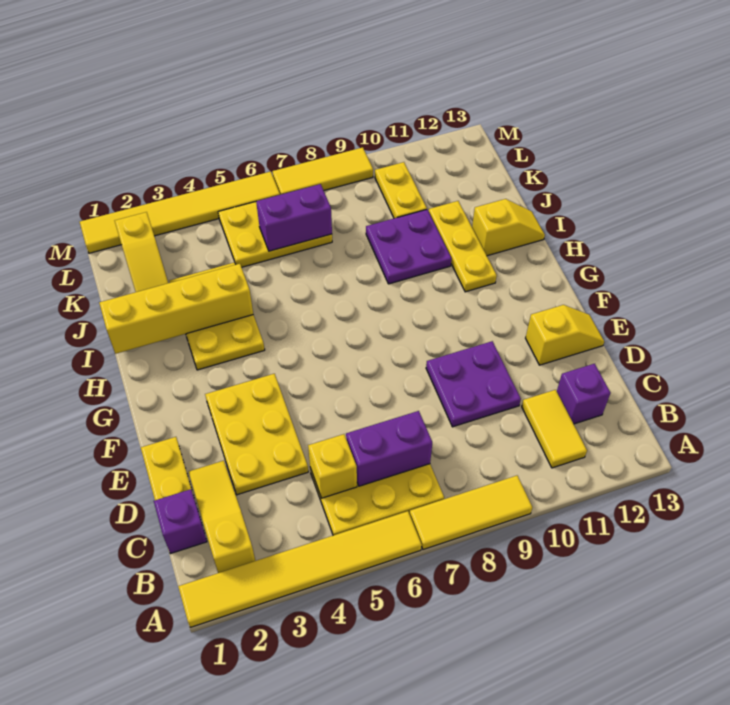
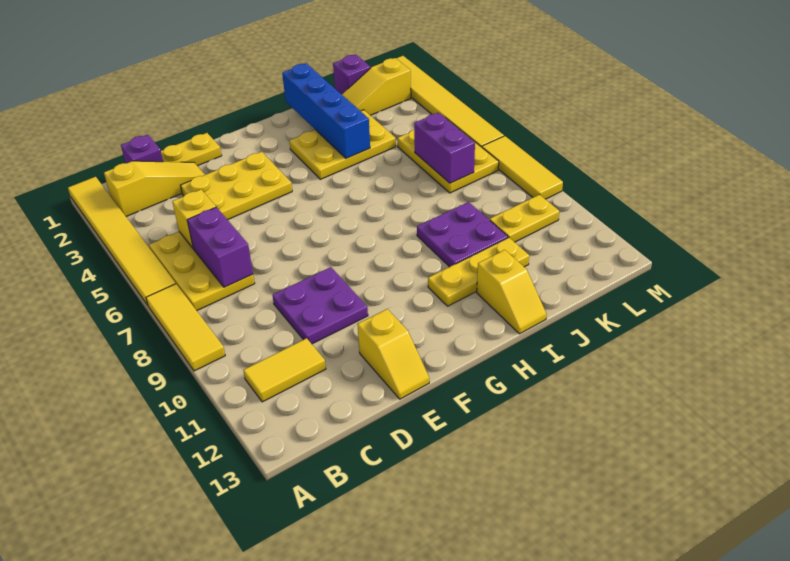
purple 1x1 brick [557,364,611,424] -> purple 1x1 brick moved to [333,55,371,94]
yellow 1x4 brick [99,264,253,354] -> blue 1x4 brick [282,63,370,158]

